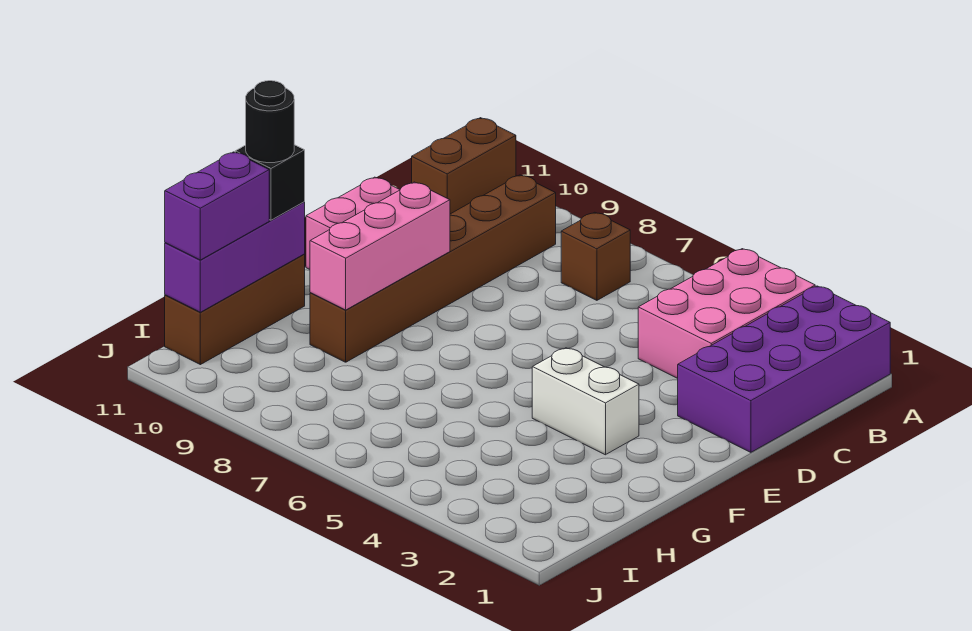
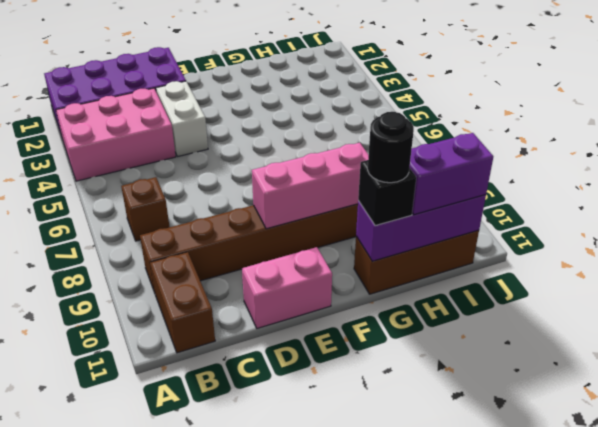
brown 1x2 brick [412,118,516,214] -> brown 1x2 brick turned to [150,252,215,353]
white 1x2 brick [532,348,639,455] -> white 1x2 brick moved to [156,81,208,157]

